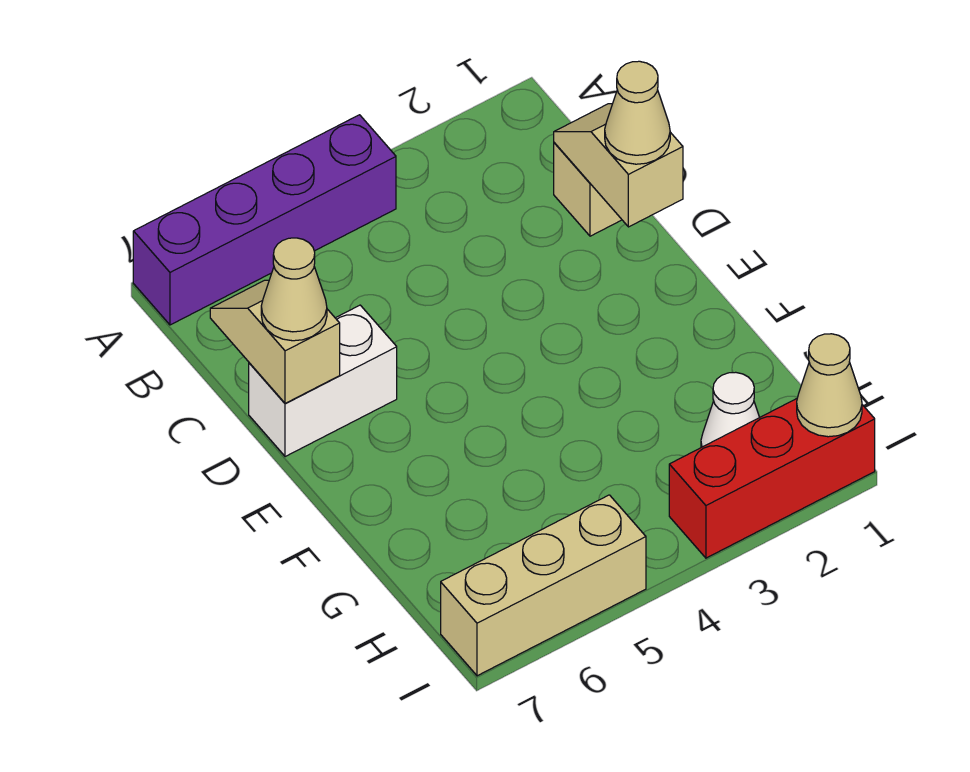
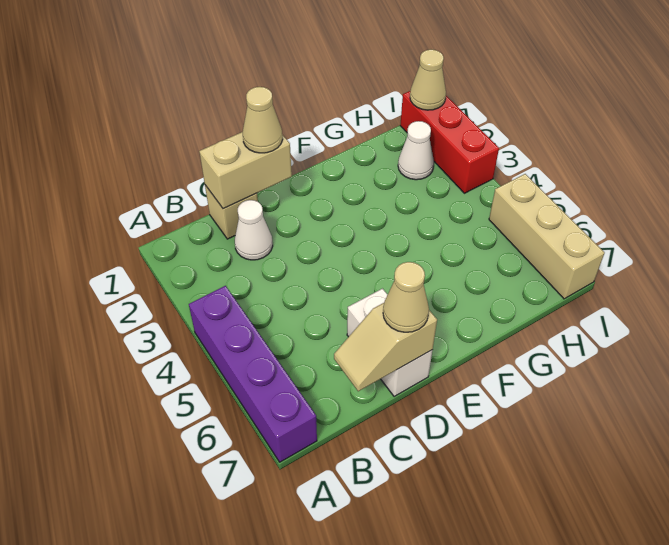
tan 1x2 slope [554,104,683,227] -> tan 1x2 brick [199,132,292,209]
none -> white 1x1 cone [235,200,273,260]

